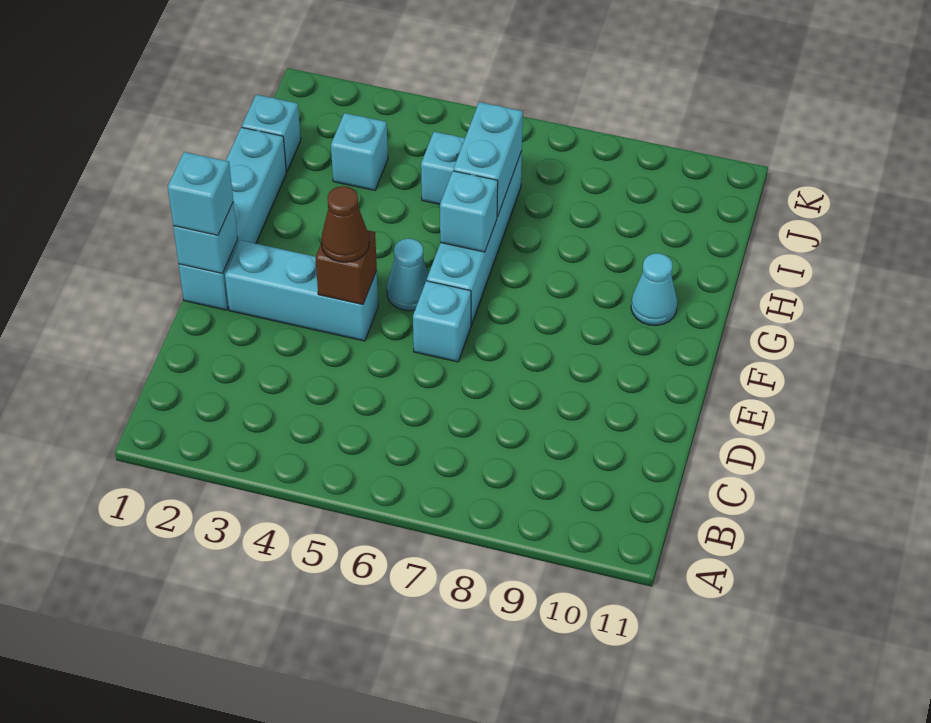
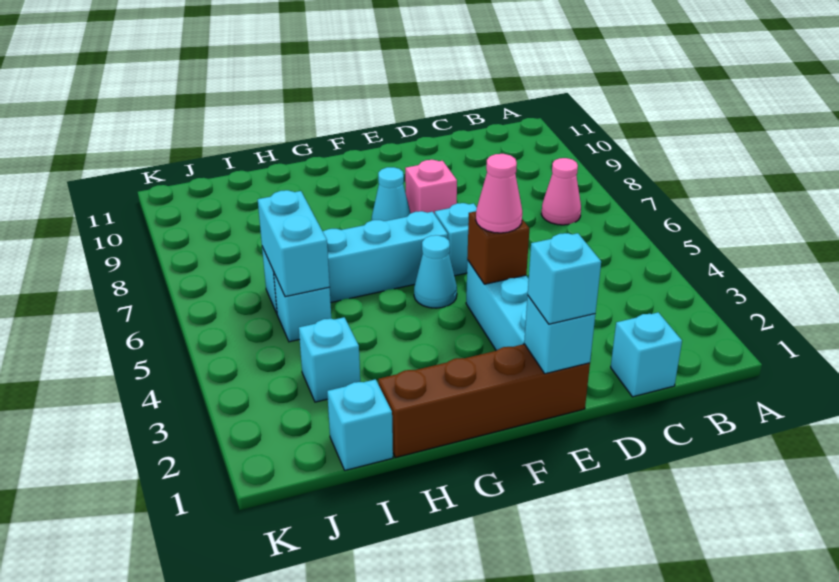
none -> pink 1x1 cone [541,158,581,225]
cyan 1x4 brick [179,127,286,310] -> brown 1x4 brick [378,344,590,458]
brown 1x1 cone [321,186,369,262] -> pink 1x1 cone [476,154,522,233]
none -> pink 1x1 brick [405,160,457,214]
cyan 1x1 brick [440,171,498,252] -> cyan 1x1 brick moved to [611,312,682,397]
cyan 1x1 cone [631,253,677,326] -> cyan 1x1 cone moved to [372,167,411,221]
cyan 1x2 brick [453,102,523,217] -> cyan 1x2 brick turned to [258,190,330,297]

